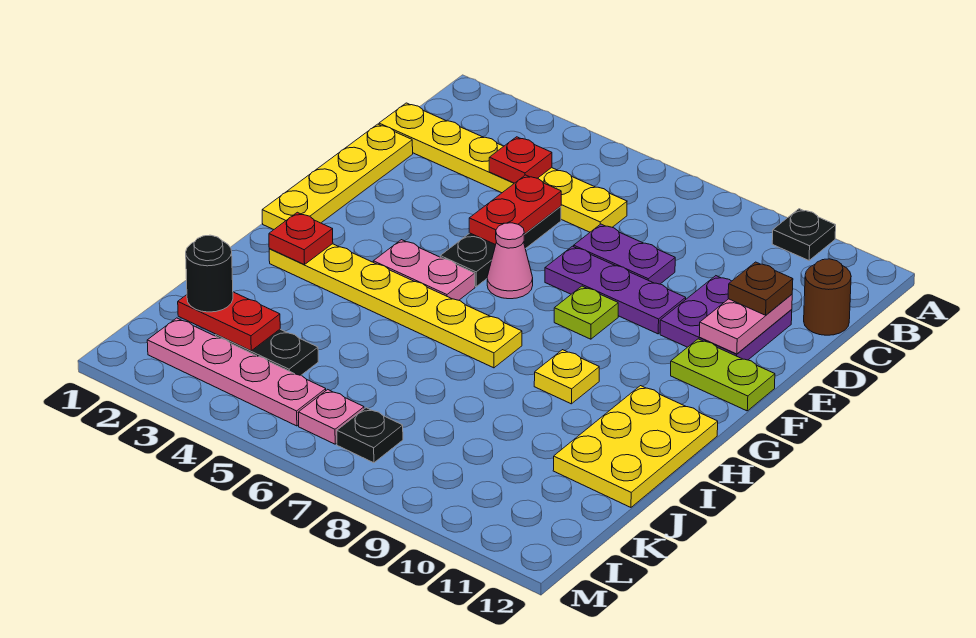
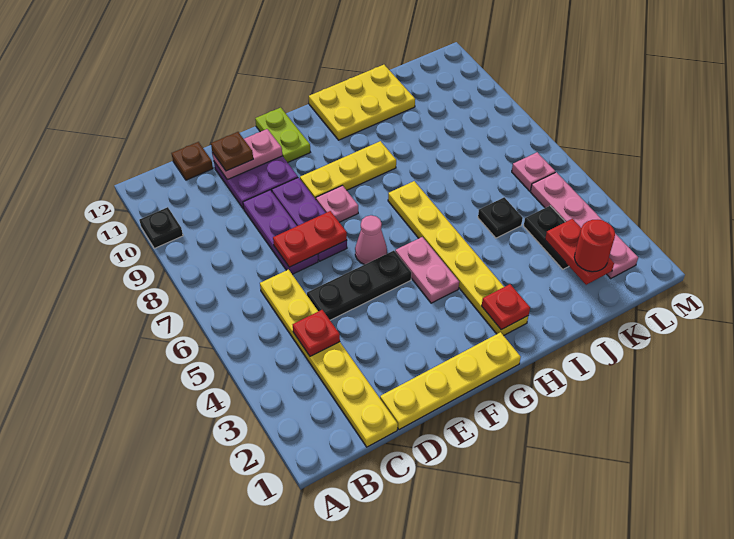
brown 1x1 round brick [804,259,851,335] -> brown 1x1 plate [172,142,213,180]
red 1x2 plate [469,175,561,245] -> red 1x2 plate moved to [273,211,347,267]
purple 1x2 plate [574,224,675,284] -> purple 1x3 plate [243,190,318,274]
lime 1x1 plate [554,286,618,339] -> pink 1x1 plate [316,185,358,222]
yellow 1x1 plate [534,350,599,404] -> yellow 1x3 plate [300,141,396,199]
black 1x1 round brick [186,235,233,312] -> red 1x1 round brick [574,220,615,272]
black 1x1 plate [337,408,403,463] -> black 1x1 plate moved to [478,197,523,238]

